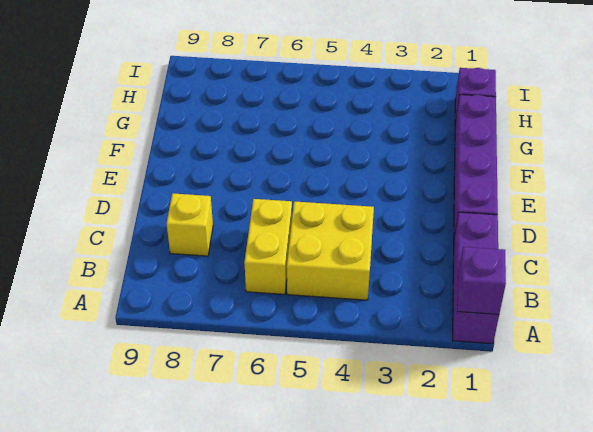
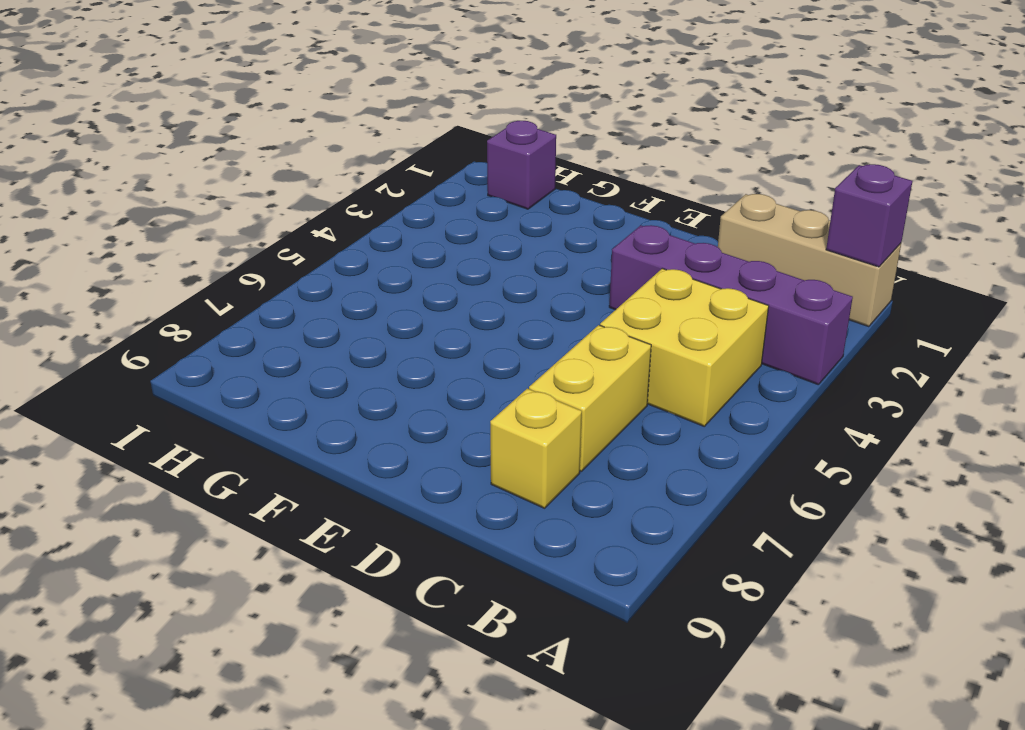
purple 1x3 brick [453,212,499,344] -> tan 1x3 brick [718,194,901,327]
yellow 1x2 brick [244,199,292,294] -> yellow 1x2 brick turned to [529,325,651,471]
purple 1x4 brick [454,95,498,237] -> purple 1x4 brick moved to [609,225,853,385]

